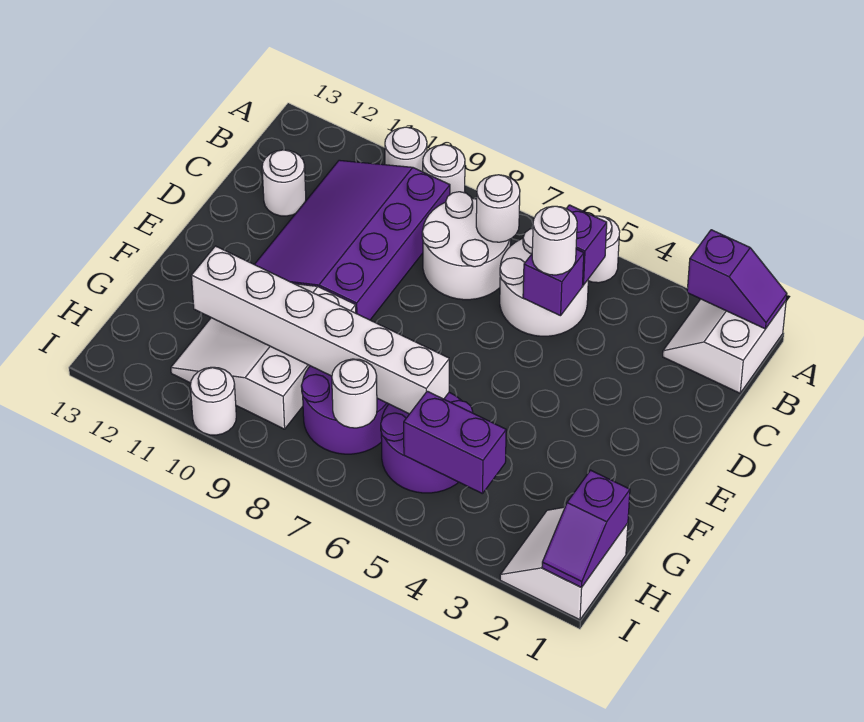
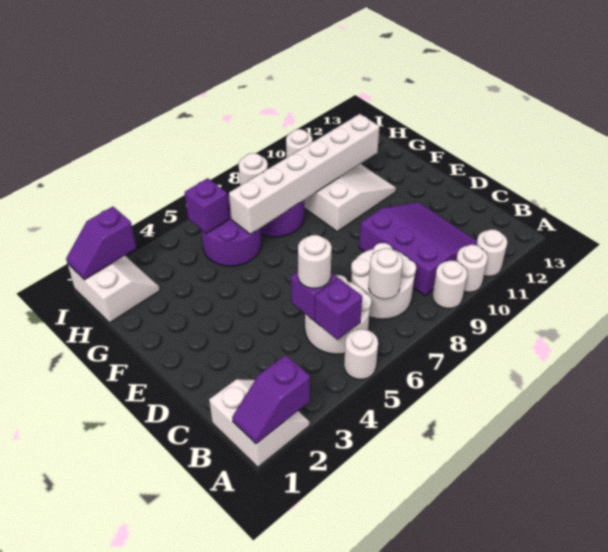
purple 3x4 slope [254,160,450,320] -> purple 3x3 slope [359,202,477,296]
white 1x1 round brick [262,150,306,216] -> white 1x1 round brick moved to [476,229,507,276]
purple 1x2 slope [542,470,630,588] -> purple 1x2 slope turned to [66,207,136,280]
purple 1x2 brick [404,391,506,494] -> purple 1x1 brick [185,178,229,234]

